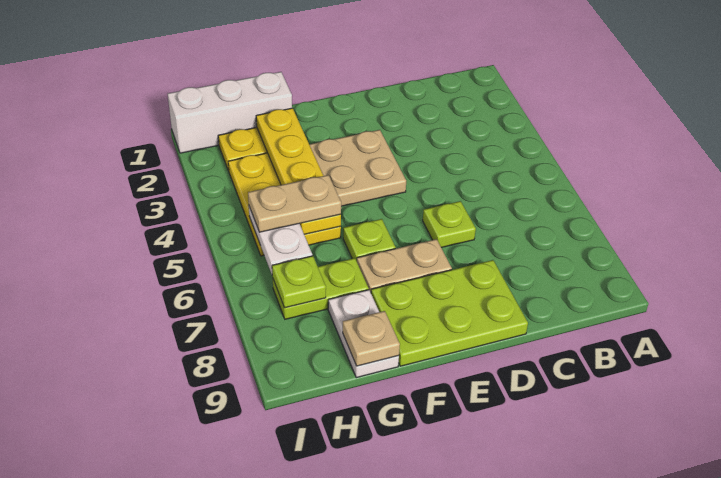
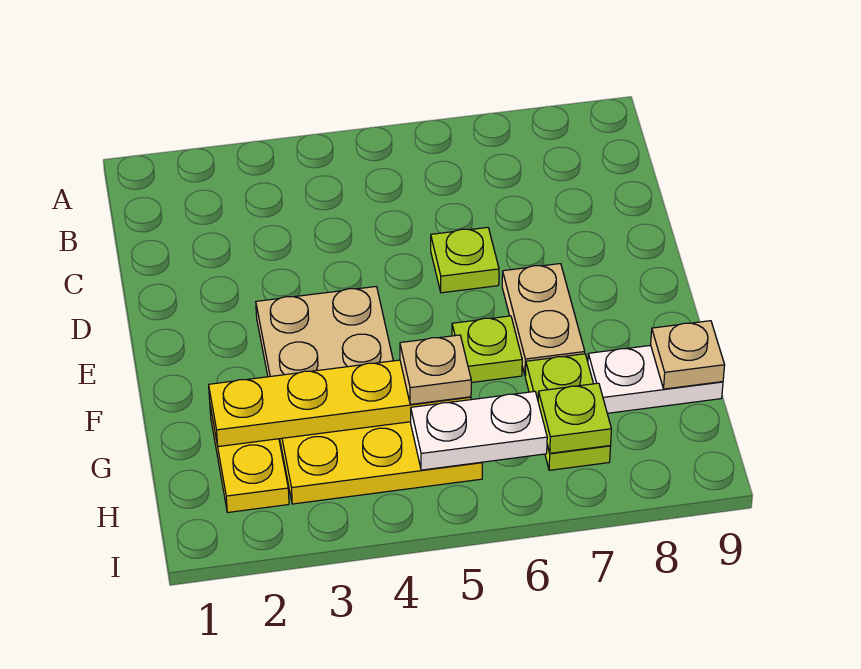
lime 2x3 plate [371,260,528,366] -> none
white 1x3 brick [168,72,292,153] -> none
tan 1x2 plate [248,175,341,232] -> tan 1x1 plate [400,335,471,404]

